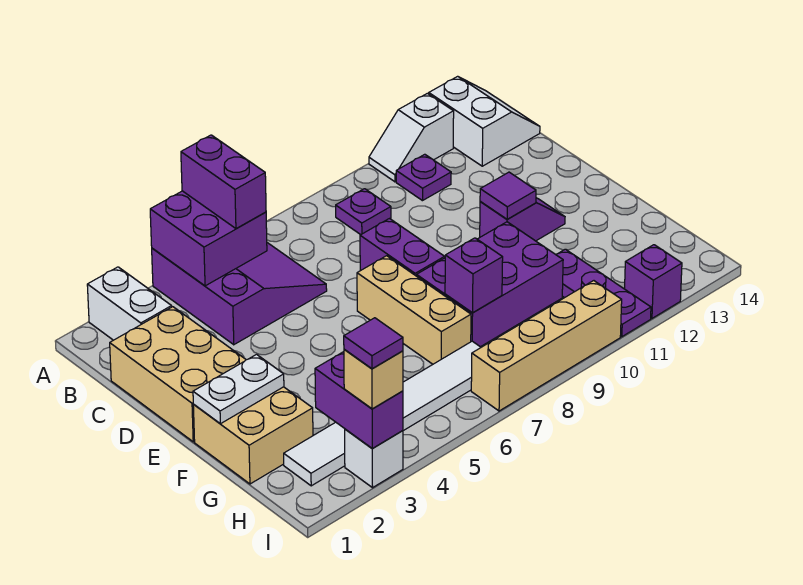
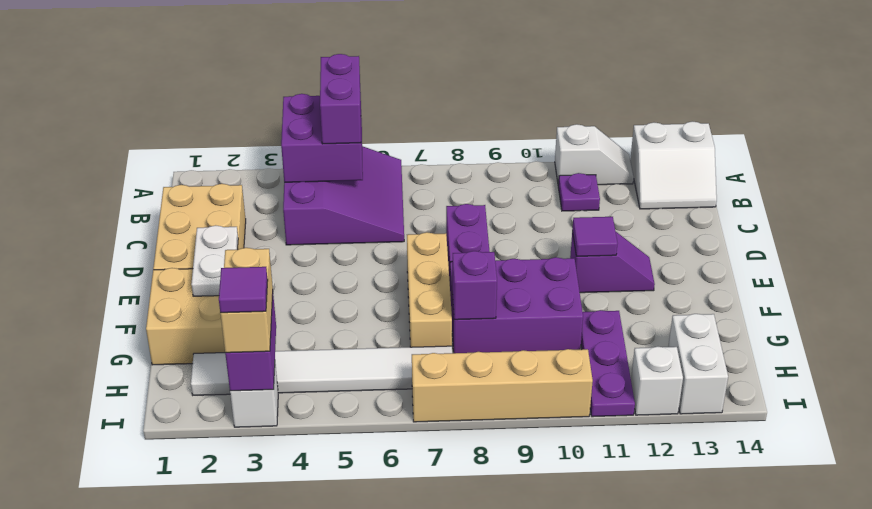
white 1x2 brick [87,267,172,340] -> white 1x2 brick moved to [668,314,728,414]
white 1x2 slope [369,93,454,182] -> white 1x2 slope turned to [555,124,634,185]
white 2x2 slope [429,76,540,166] -> white 2x2 slope turned to [630,121,717,209]
purple 1x1 plate [336,189,391,235] -> none
white 1x2 plate [193,354,284,424] -> white 1x2 plate turned to [191,225,238,296]
tan 1x1 brick [344,349,403,409] -> tan 1x2 brick [220,248,273,353]
purple 1x1 brick [625,245,682,318] -> white 1x1 brick [631,346,683,415]

